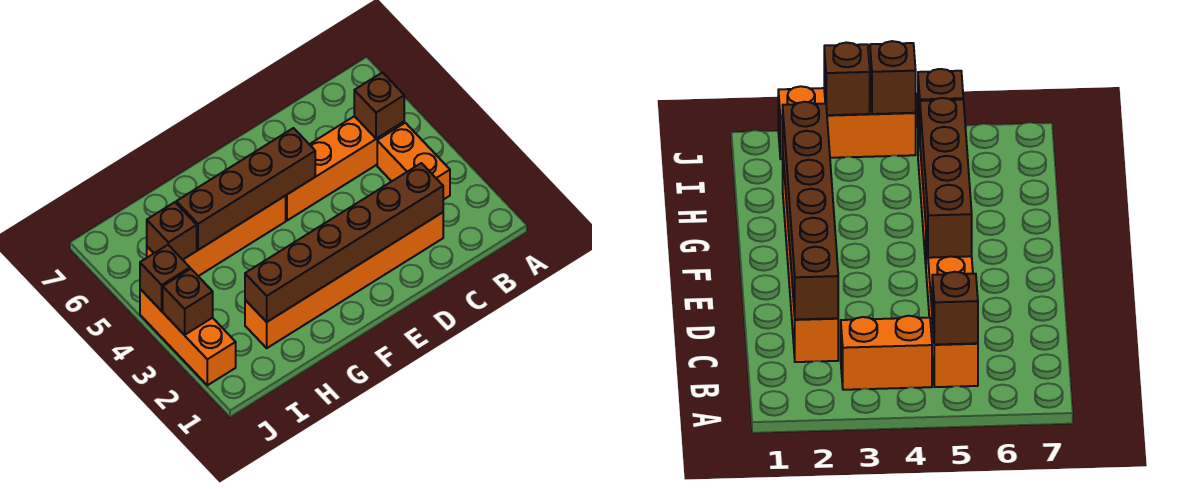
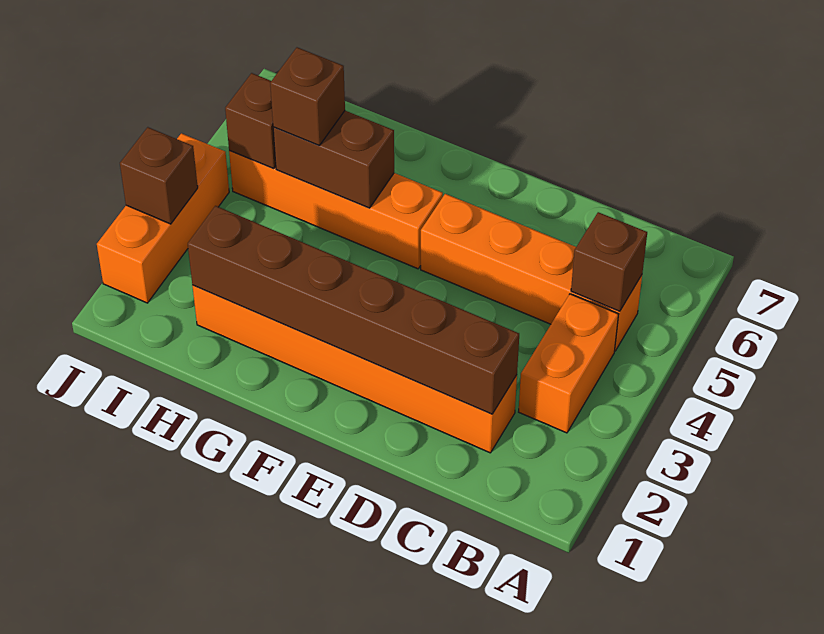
brown 1x4 brick [176,128,315,250] -> brown 1x2 brick [273,111,394,208]
brown 1x1 brick [140,245,190,311] -> brown 1x1 brick moved to [270,47,345,145]

